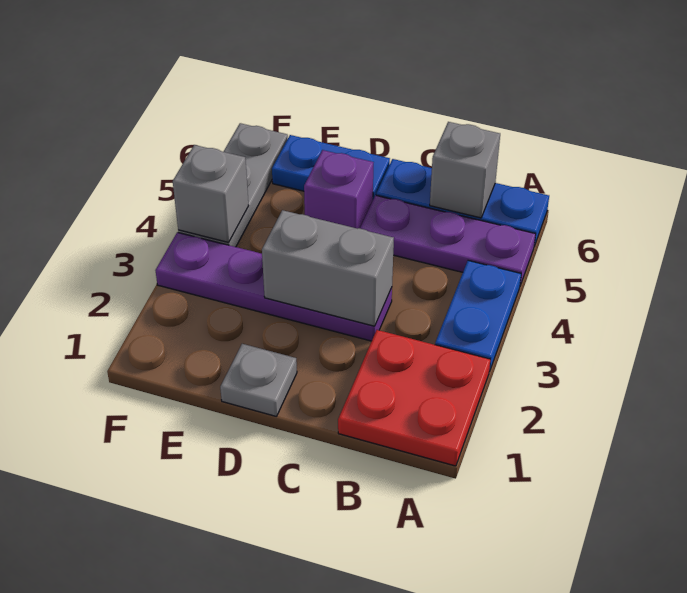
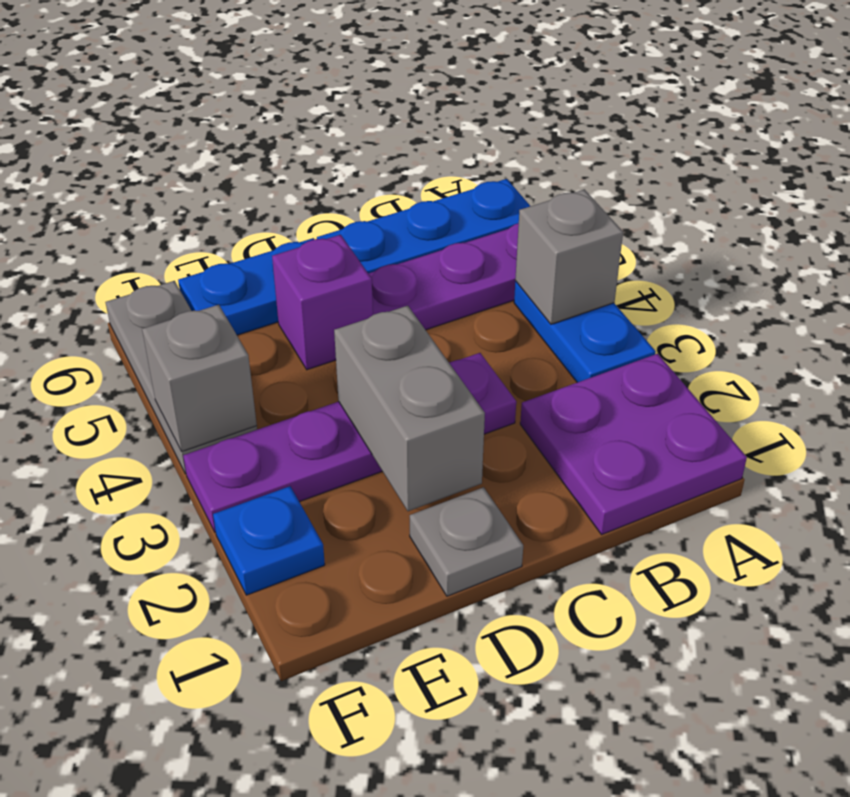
red 2x2 plate [338,330,490,466] -> purple 2x2 plate [520,354,747,535]
grey 1x1 brick [430,122,500,218] -> grey 1x1 brick moved to [515,189,623,324]
grey 1x2 brick [262,210,394,326] -> grey 1x2 brick turned to [334,306,485,511]
none -> blue 1x1 plate [213,486,325,595]

